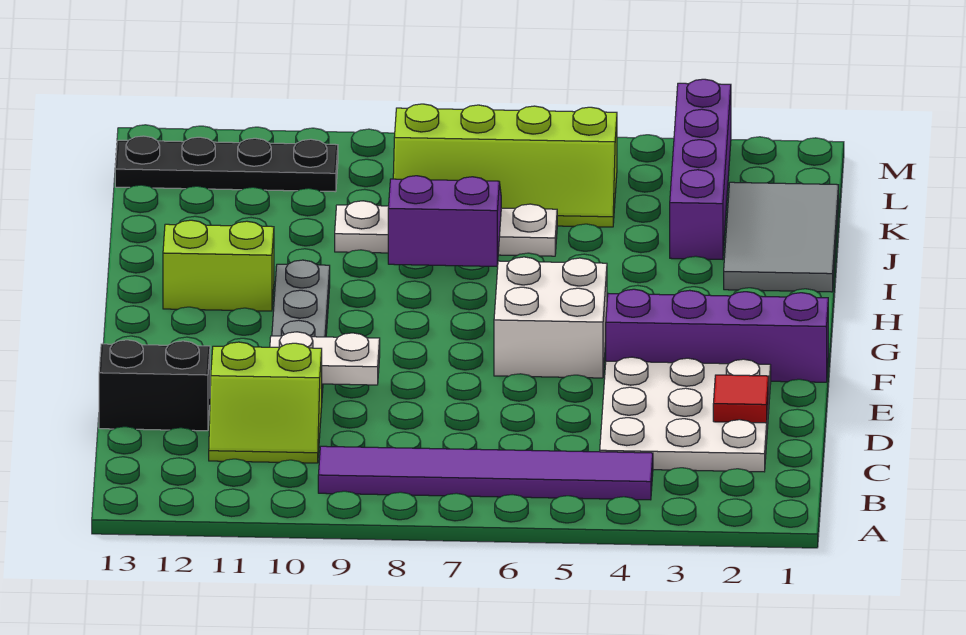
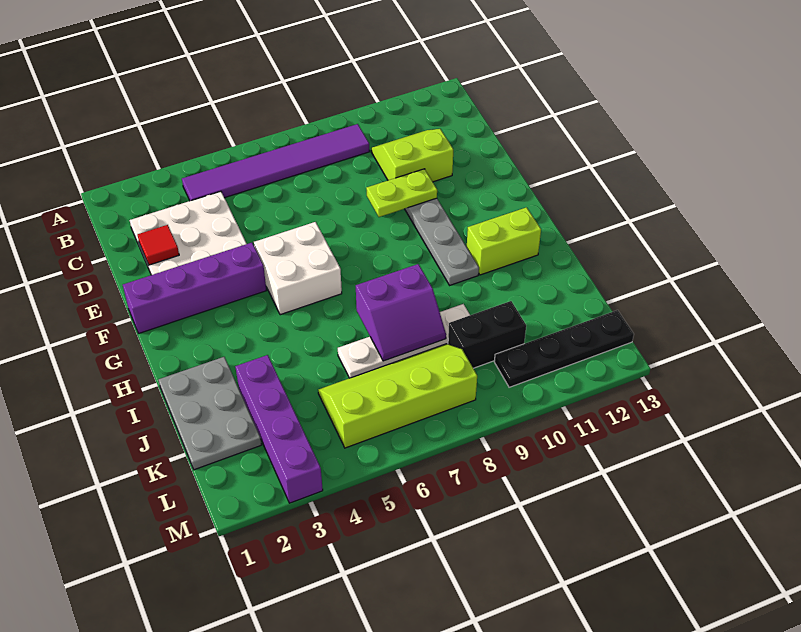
black 1x2 brick [99,340,210,431] -> black 1x2 brick moved to [448,301,526,368]
white 1x2 plate [270,332,380,385] -> lime 1x2 plate [366,169,437,217]
grey 2x3 tile [724,182,839,292] -> grey 2x3 plate [159,357,262,470]

